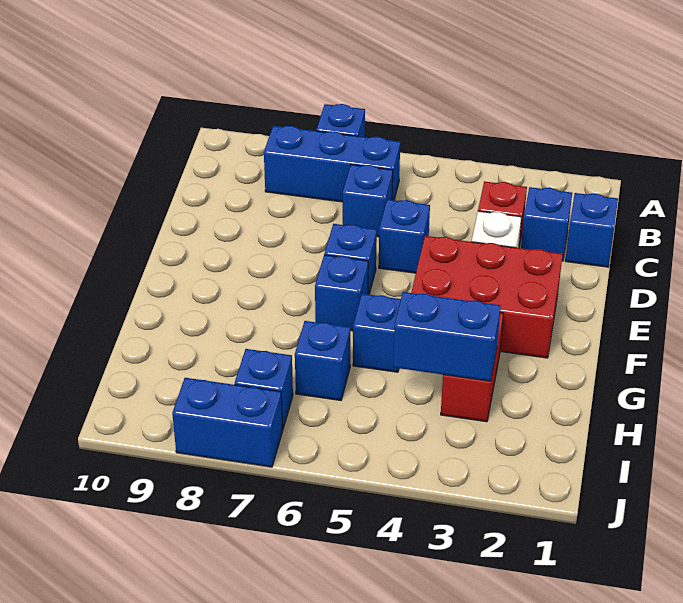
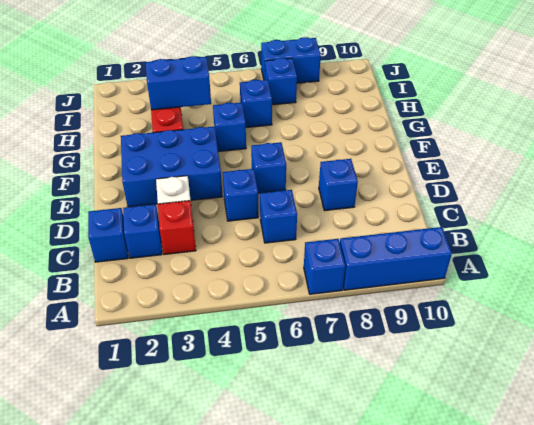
blue 1x3 brick [264,126,400,202] -> blue 1x3 brick moved to [340,227,452,290]
red 2x3 brick [411,236,563,358] -> blue 2x3 brick [121,127,222,207]
blue 1x1 brick [315,255,368,331] -> blue 1x1 brick moved to [319,159,358,211]

